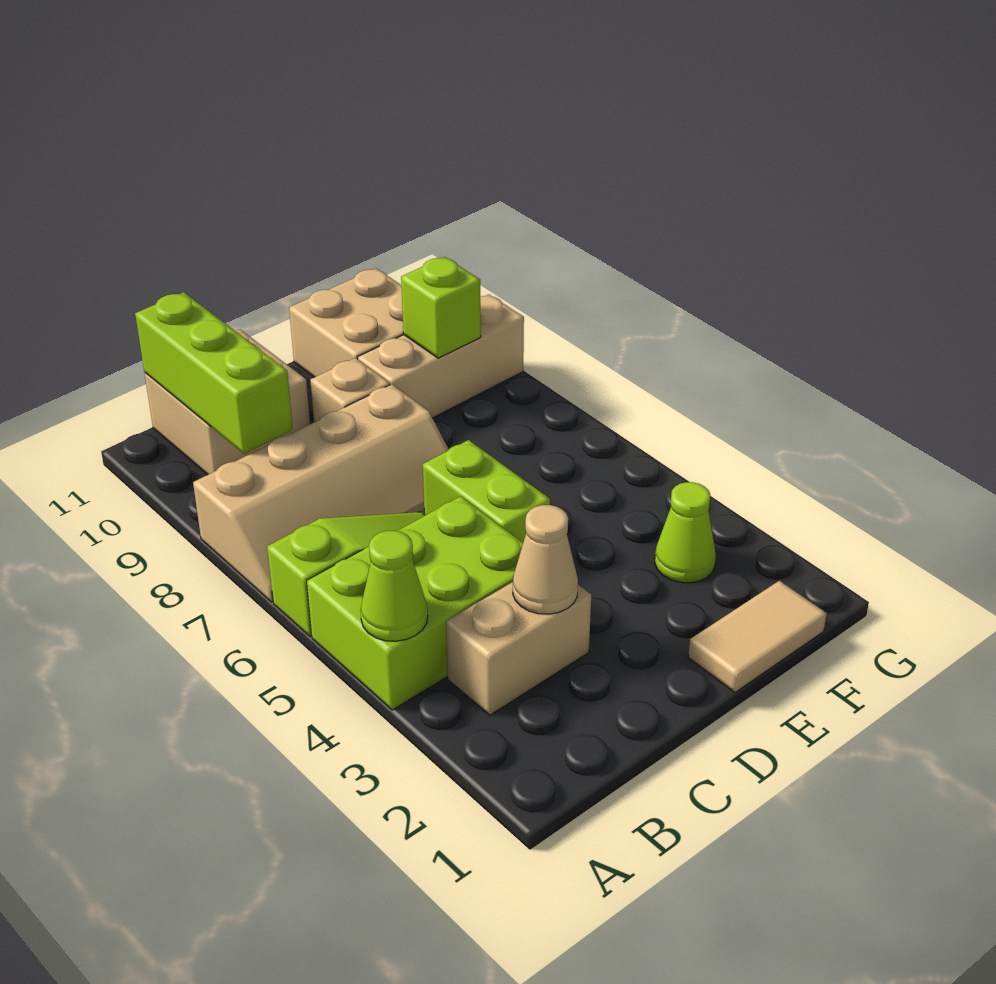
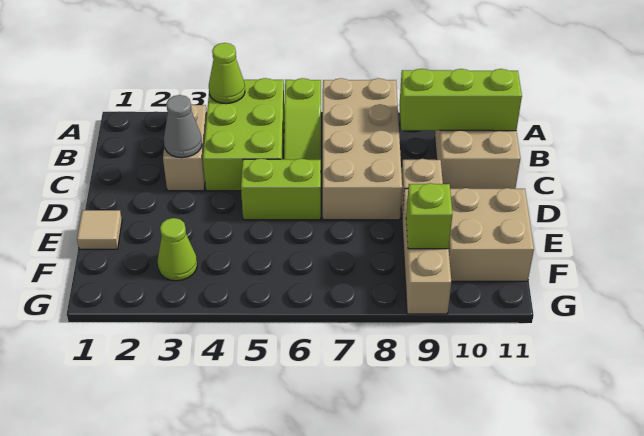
tan 2x4 slope [193,384,449,602] -> tan 2x4 brick [323,78,402,220]
tan 1x1 cone [513,505,578,614] -> grey 1x1 cone [164,95,202,158]
tan 1x2 tile [688,581,827,692] -> tan 1x1 tile [77,210,122,249]

